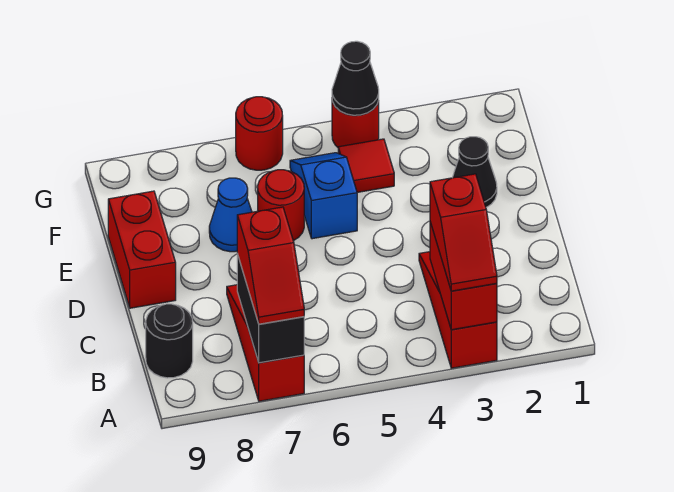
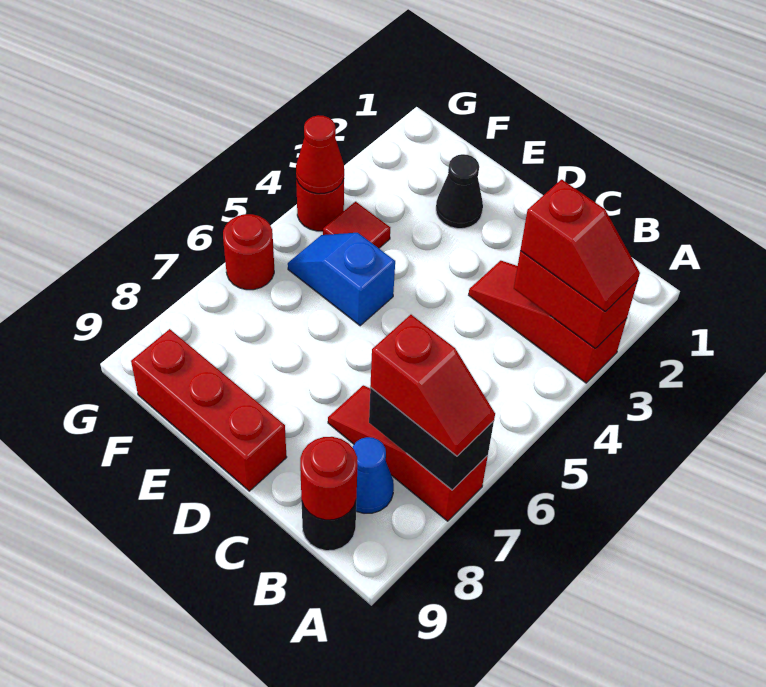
red 1x2 brick [108,191,176,308] -> red 1x3 brick [131,329,287,491]
red 1x1 round brick [258,170,304,241] -> red 1x1 round brick moved to [300,437,358,520]
blue 1x1 cone [209,178,252,252] -> blue 1x1 cone moved to [353,437,394,513]
black 1x1 cone [332,41,379,115] -> red 1x1 cone [296,115,344,194]

